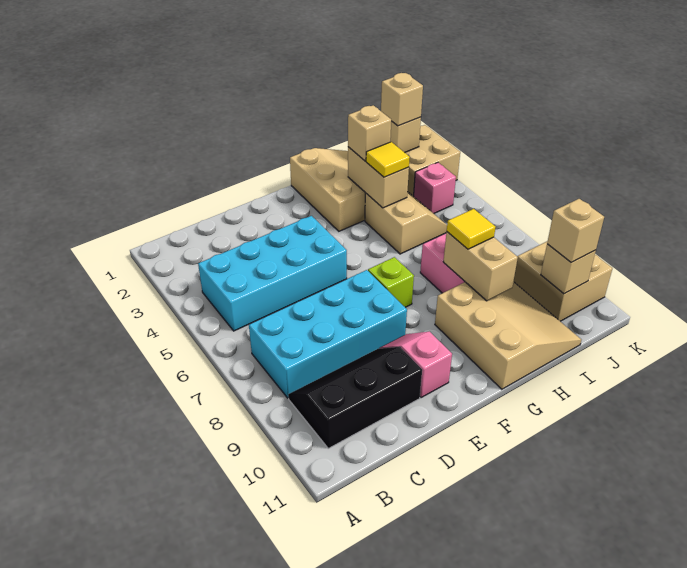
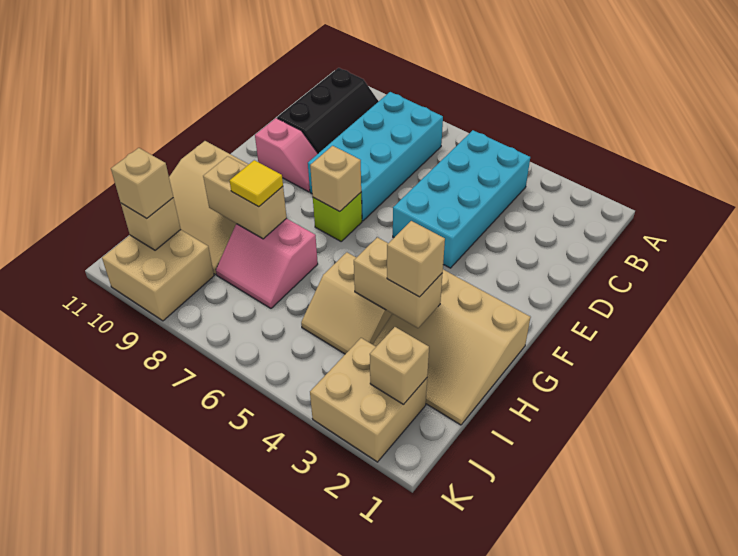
yellow 1x1 tile [366,142,410,177] -> none
tan 1x1 brick [381,73,423,126] -> tan 1x1 brick moved to [310,146,361,212]
pink 1x1 brick [414,163,456,214] -> none

